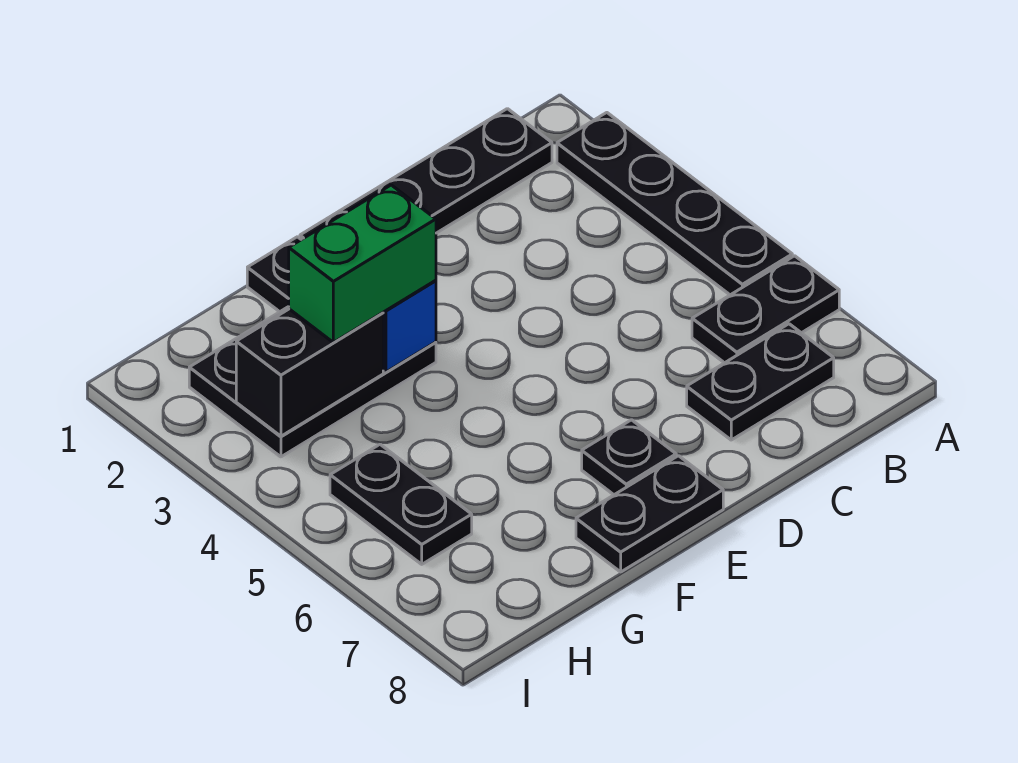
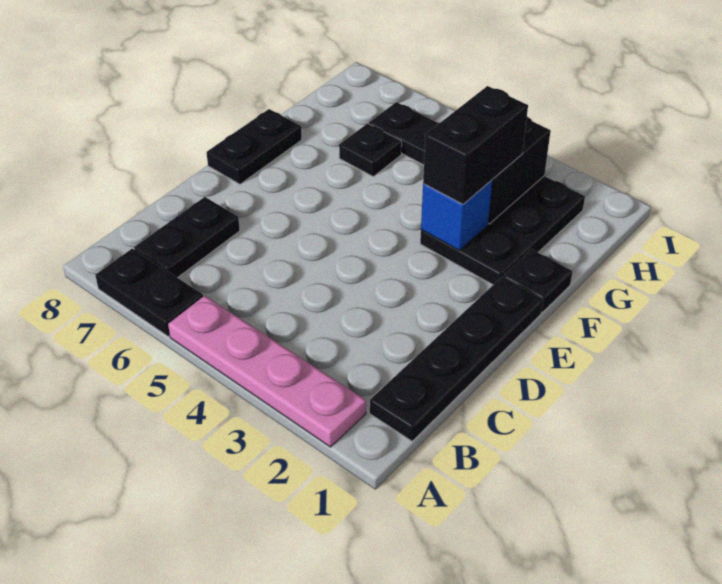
black 1x4 plate [557,113,792,295] -> pink 1x4 plate [168,296,366,447]
black 1x2 plate [692,256,839,363] -> black 1x2 plate turned to [95,249,203,337]
black 1x1 plate [582,420,676,495] -> black 1x1 plate moved to [339,123,402,176]
green 1x2 brick [289,185,436,342] -> black 1x2 brick [423,86,528,204]

